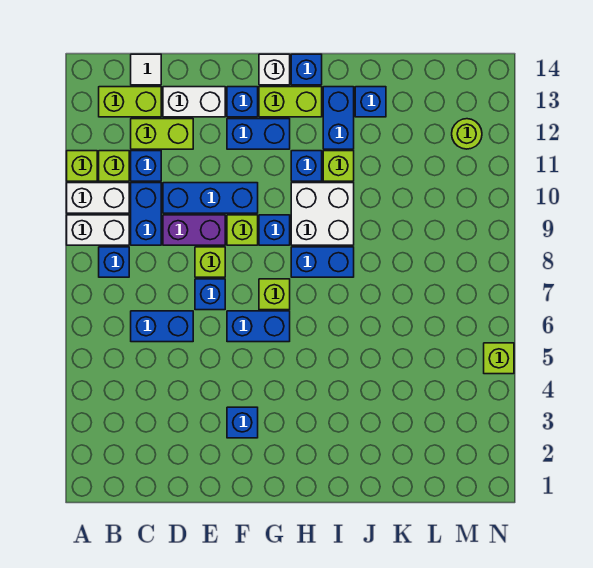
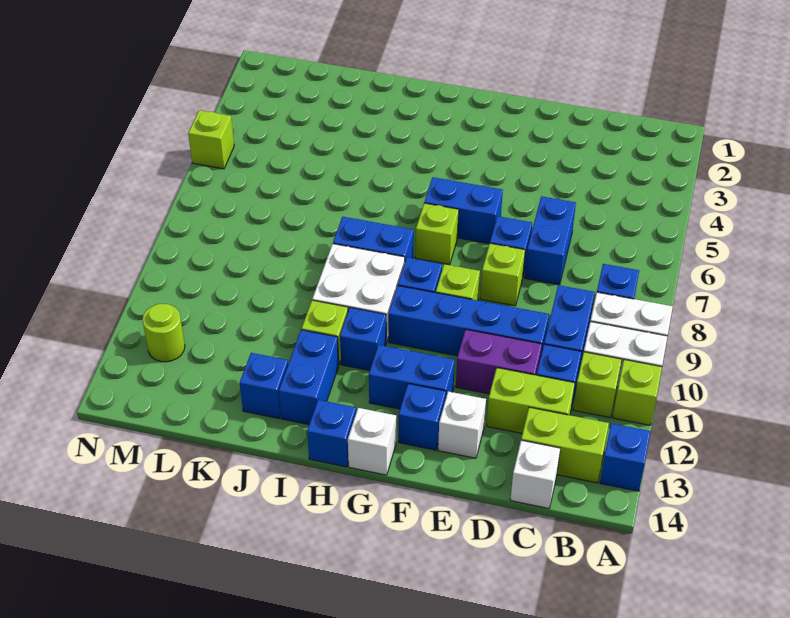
blue 1x2 brick [131,311,193,342] -> blue 1x2 brick turned to [525,196,576,285]
white 1x1 tile [131,54,161,85] -> white 1x1 brick [510,440,560,508]
purple 1x2 brick [163,215,225,245] -> purple 1x2 brick moved to [456,330,542,394]
blue 1x3 brick [163,183,258,213] -> blue 1x4 brick [388,286,549,358]
white 1x2 brick [163,87,225,117] -> white 1x1 brick [438,391,486,458]
blue 1x1 brick [227,407,258,438] -> blue 1x1 brick moved to [600,423,651,491]
lime 1x2 brick [259,87,322,117] -> none

